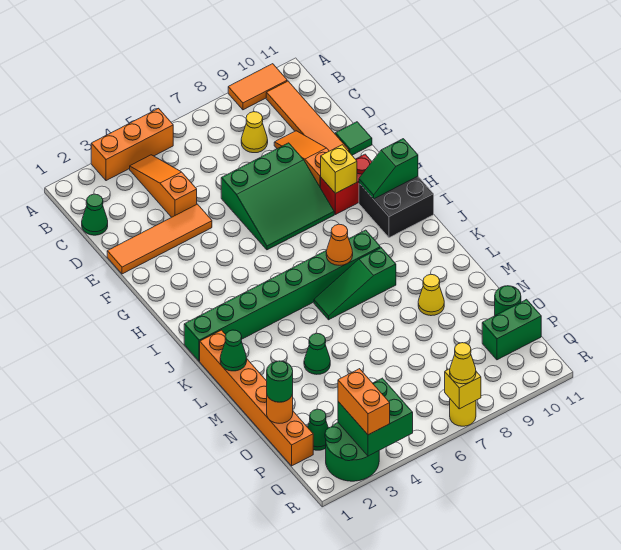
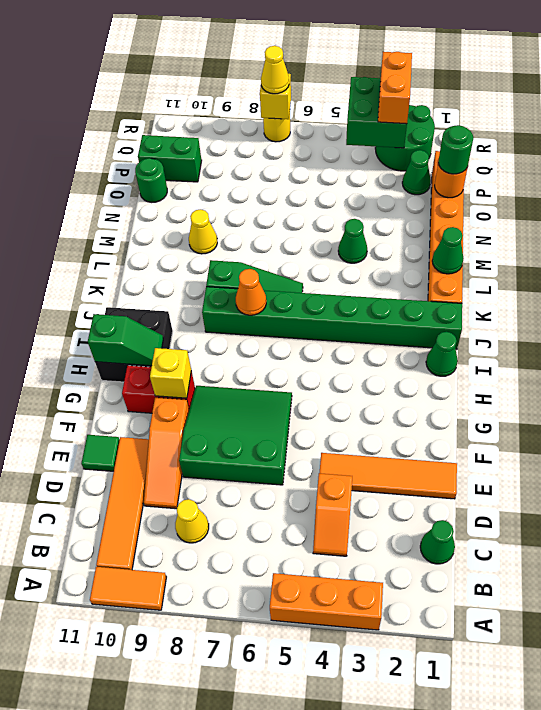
orange 1x3 slope [130,155,197,217] -> orange 1x2 slope [313,473,352,556]
none -> green 1x1 cone [426,332,458,376]

